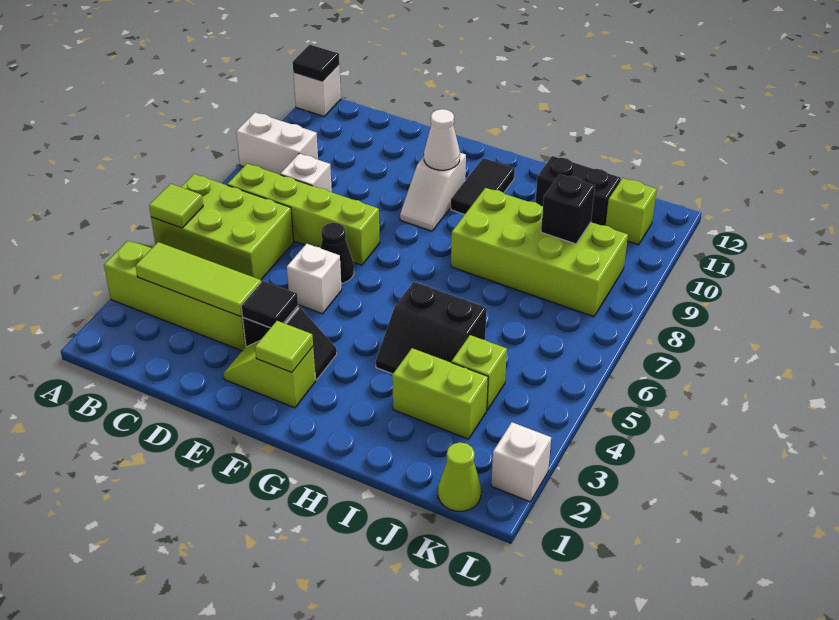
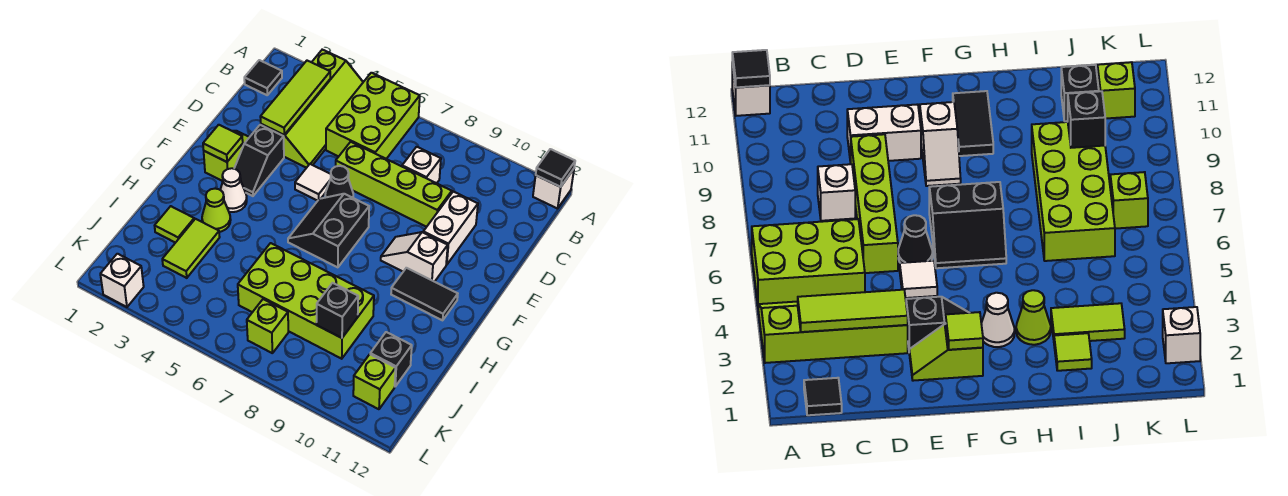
lime 1x1 tile [149,184,203,228] -> lime 1x1 tile moved to [155,206,194,243]
white 1x2 brick [236,112,318,175] -> white 1x2 brick moved to [423,192,478,265]
lime 1x4 brick [227,164,380,265] -> lime 1x4 brick turned to [336,142,452,227]
black 1x1 tile [241,281,298,328] -> black 1x1 tile moved to [244,60,282,95]
white 1x1 brick [287,244,342,314] -> white 1x1 tile [295,164,331,201]
white 1x1 cone [424,109,460,170] -> white 1x1 cone moved to [220,168,247,212]
black 2x2 slope [376,282,487,374] -> black 2x2 slope moved to [288,194,369,267]
lime 2x4 brick [451,188,628,317] -> lime 2x4 brick turned to [238,243,374,359]
lime 1x2 brick [392,348,488,439] -> lime 1x2 tile [162,219,220,278]
black 1x2 brick [536,156,621,226] -> black 1x1 brick [370,332,412,386]
lime 1x1 brick [452,335,507,410] -> lime 1x1 brick moved to [247,299,288,353]
lime 1x1 cone [438,442,481,511] -> lime 1x1 cone moved to [202,189,231,232]

